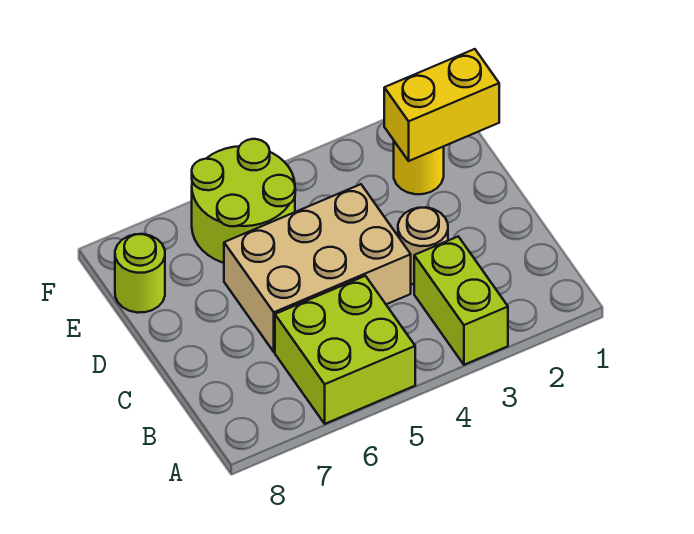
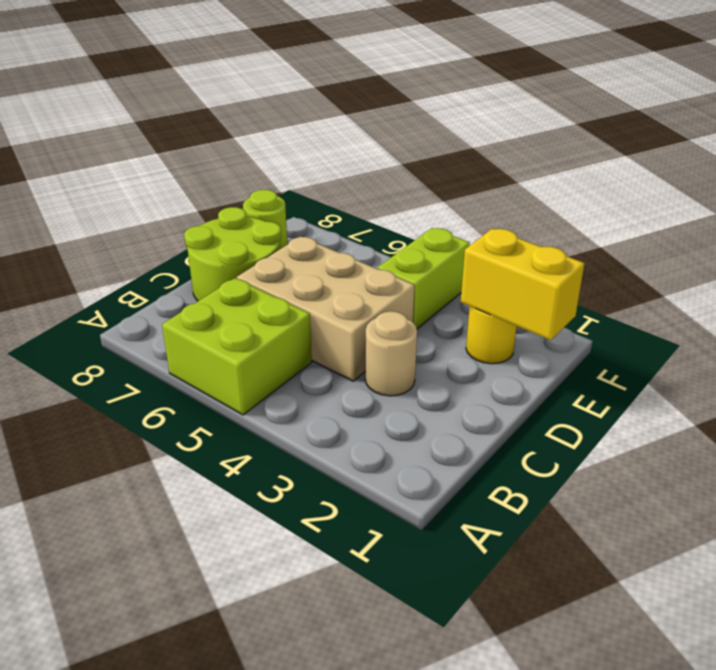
lime 1x2 brick [414,237,508,365] -> lime 1x2 brick moved to [377,228,470,329]
lime 2x2 round brick [192,139,295,263] -> lime 2x2 round brick moved to [184,207,281,301]

